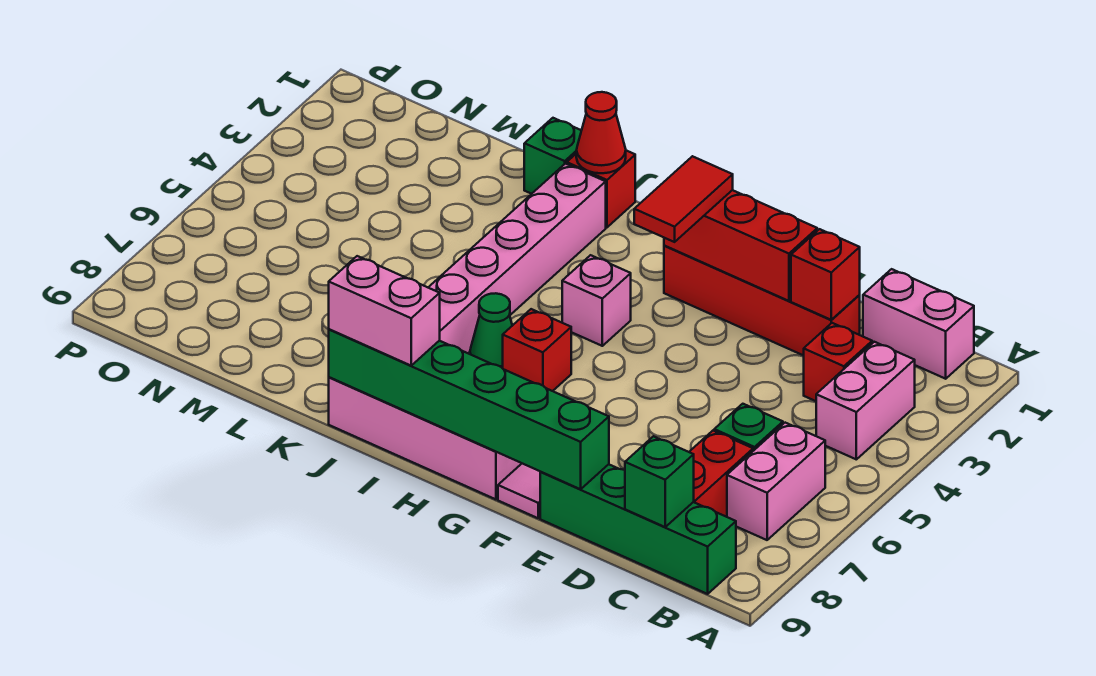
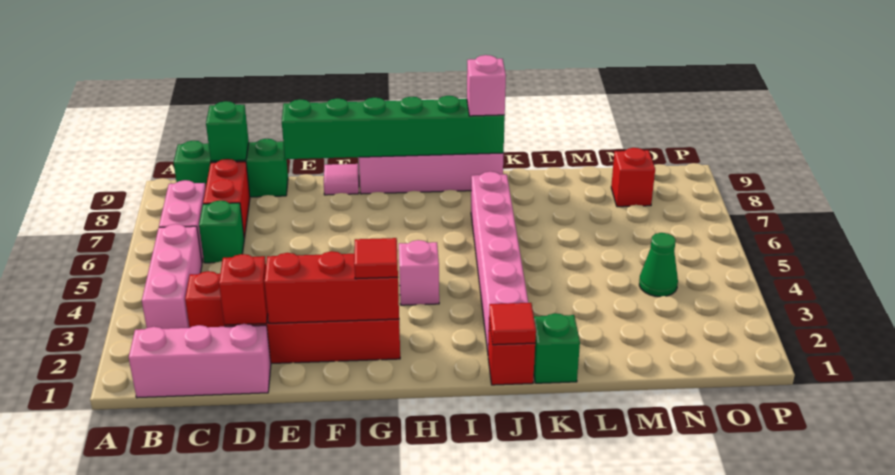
pink 1x2 brick [863,269,974,379] -> pink 1x3 brick [129,324,271,398]
pink 1x2 brick [816,342,915,459] -> pink 1x3 brick [142,224,202,329]
green 1x4 brick [540,464,736,594] -> green 1x3 brick [174,139,288,197]
red 1x2 tile [634,156,733,242] -> red 1x1 tile [354,238,398,279]
red 1x1 brick [503,309,571,391] -> red 1x1 brick moved to [611,148,655,207]
green 1x1 cone [470,293,512,368] -> green 1x1 cone moved to [639,233,678,297]
pink 1x2 brick [329,256,440,366] -> pink 1x1 brick [467,55,506,116]
red 1x1 cone [576,92,626,173] -> red 1x1 tile [489,303,536,345]

